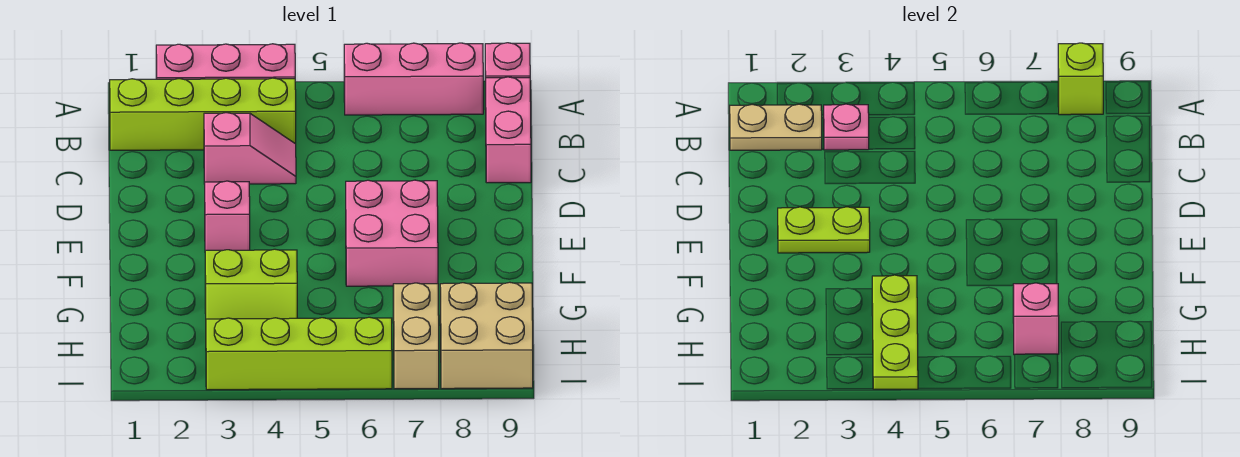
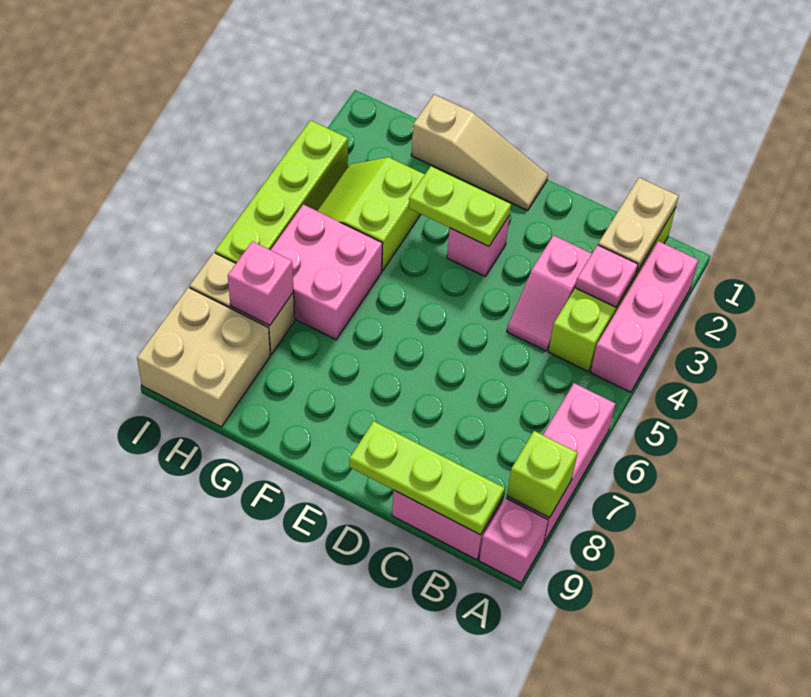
none -> tan 1x3 slope [411,95,548,211]
lime 1x2 plate [778,207,870,253] -> lime 1x2 plate turned to [409,166,511,246]
pink 2x2 brick [346,180,438,286] -> pink 2x2 brick moved to [271,204,383,340]
lime 1x3 plate [872,275,918,389] -> lime 1x3 plate moved to [349,421,505,535]

